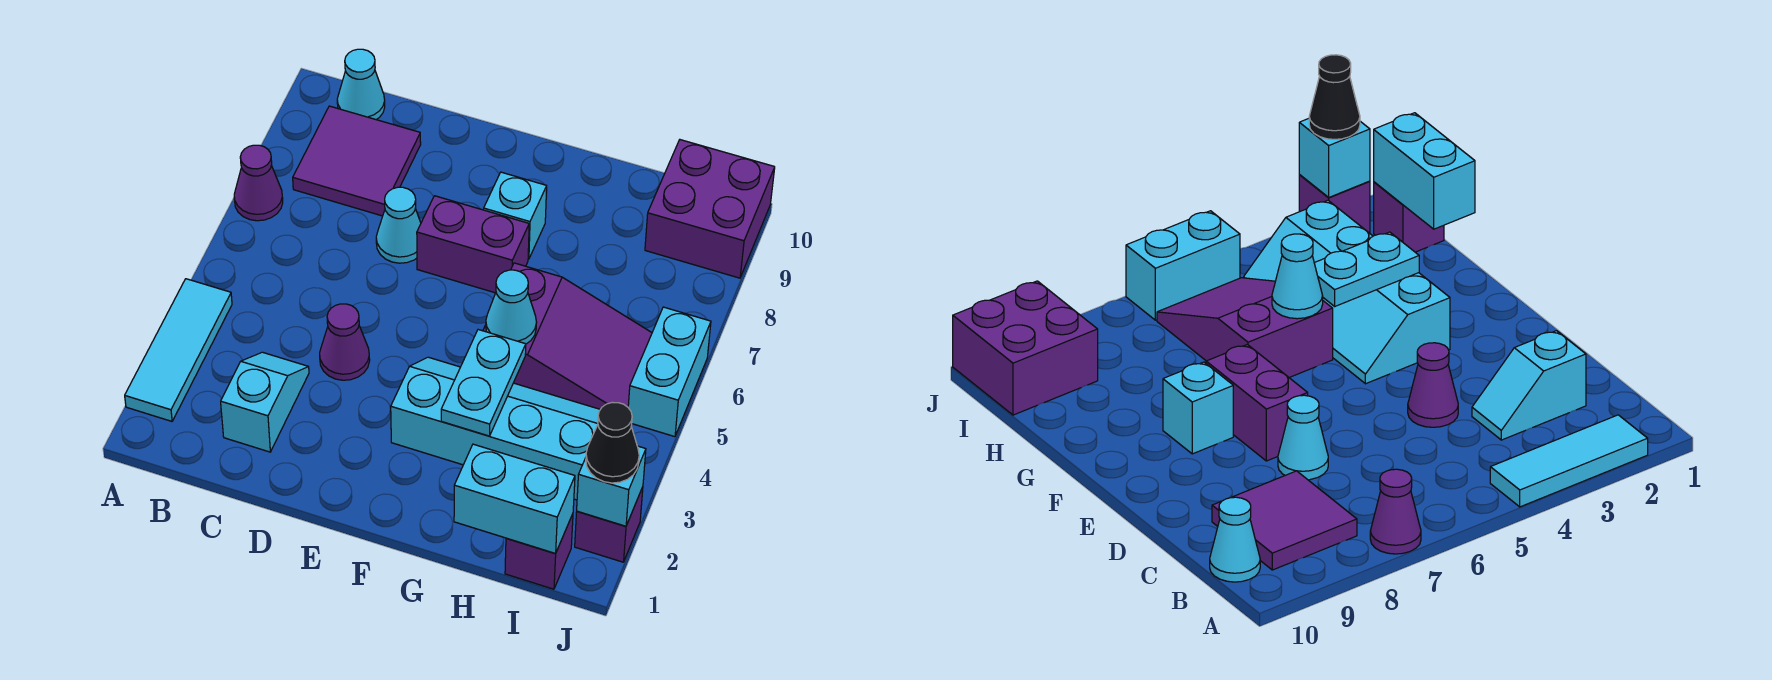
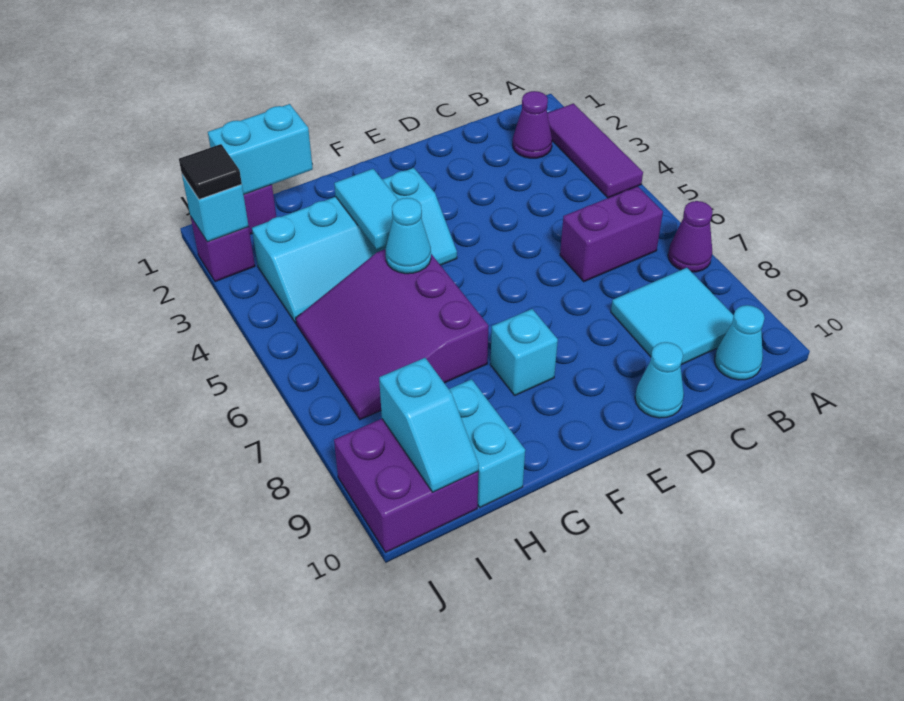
cyan 1x3 tile [125,279,232,421] -> purple 1x3 tile [547,103,643,198]
purple 2x2 tile [293,106,421,216] -> cyan 2x2 tile [611,268,734,365]
cyan 1x2 slope [221,352,309,452] -> cyan 1x2 slope moved to [379,358,479,492]
purple 1x1 cone [320,304,370,380] -> purple 1x1 cone moved to [513,91,552,158]
cyan 1x1 cone [376,187,421,263] -> cyan 1x1 cone moved to [635,342,684,418]
purple 1x2 brick [417,196,529,293] -> purple 1x2 brick moved to [560,186,663,282]
cyan 1x2 plate [441,330,526,436] -> cyan 1x2 tile [334,169,398,250]
purple 2x3 slope [483,263,652,409] -> purple 3x3 slope [296,249,488,420]
black 1x1 cone [586,402,639,483] -> black 1x1 tile [179,144,242,199]
cyan 1x2 brick [628,307,711,437] -> cyan 1x2 brick moved to [449,379,525,507]

